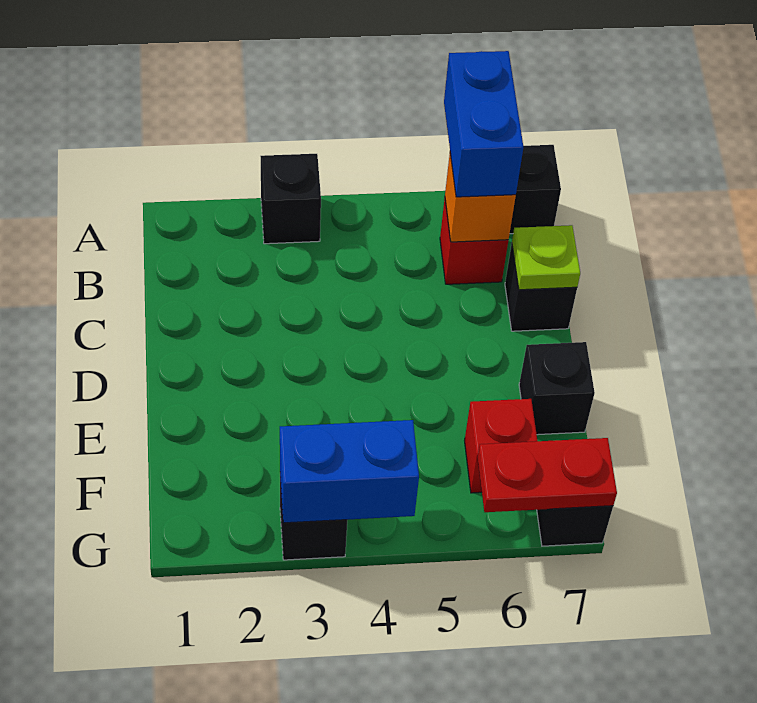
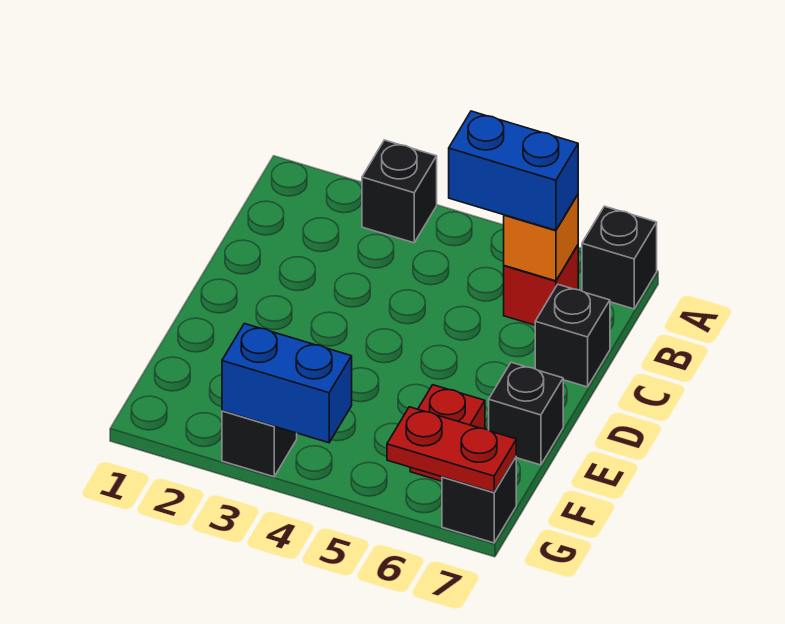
blue 1x2 brick [444,51,523,197] -> blue 1x2 brick turned to [449,111,578,230]
lime 1x1 plate [512,225,580,290] -> none

